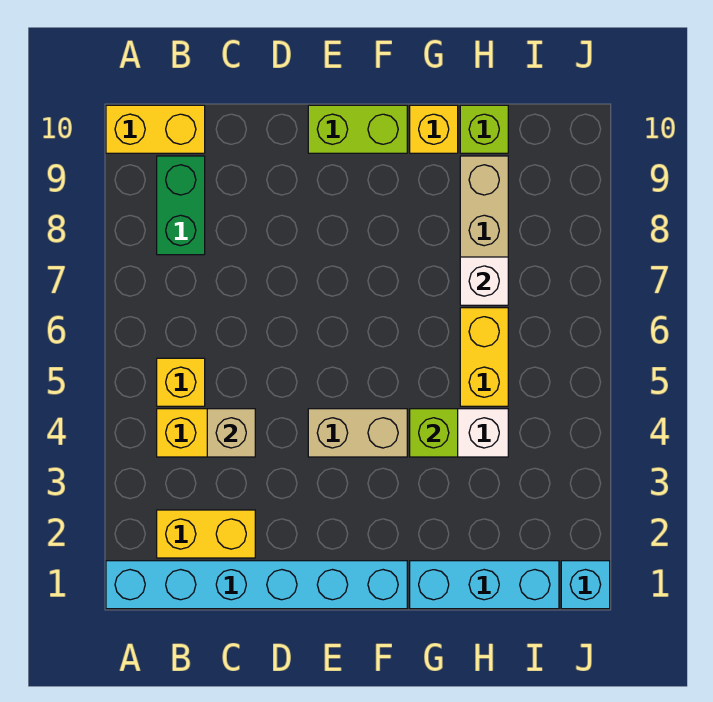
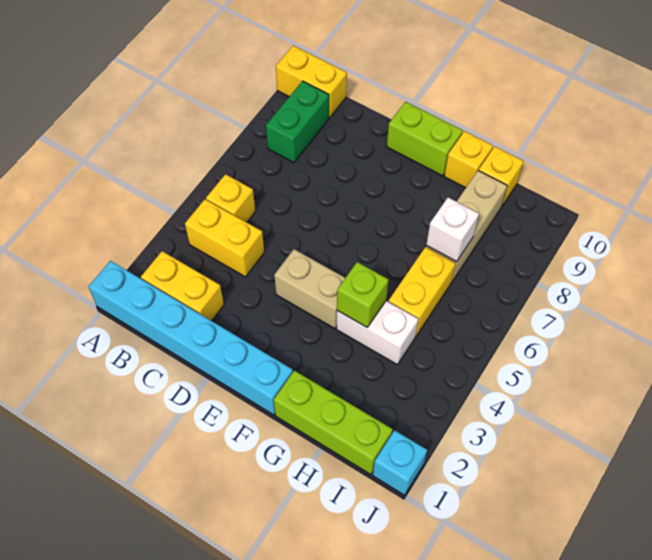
tan 1x1 brick [207,409,255,457] -> none
cyan 1x3 brick [410,561,559,609] -> lime 1x3 brick [274,370,393,475]
lime 1x1 brick [460,105,508,153] -> yellow 1x1 brick [479,146,524,206]

